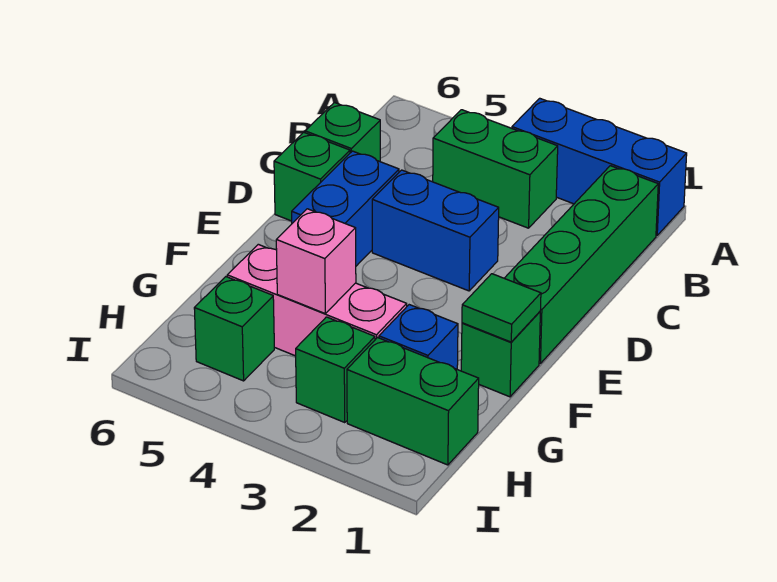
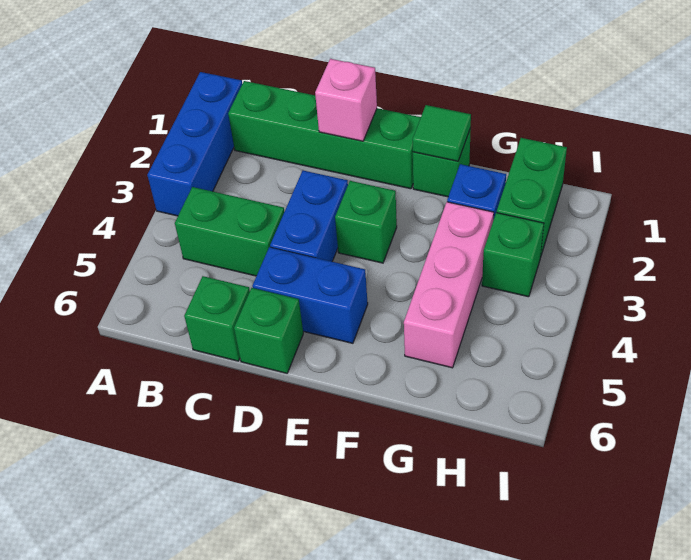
green 1x2 brick [433,110,558,228] -> green 1x2 brick turned to [175,187,284,276]
pink 1x1 brick [276,209,356,313] -> pink 1x1 brick moved to [315,59,377,141]
green 1x1 brick [194,277,274,381] -> green 1x1 brick moved to [335,181,397,263]

